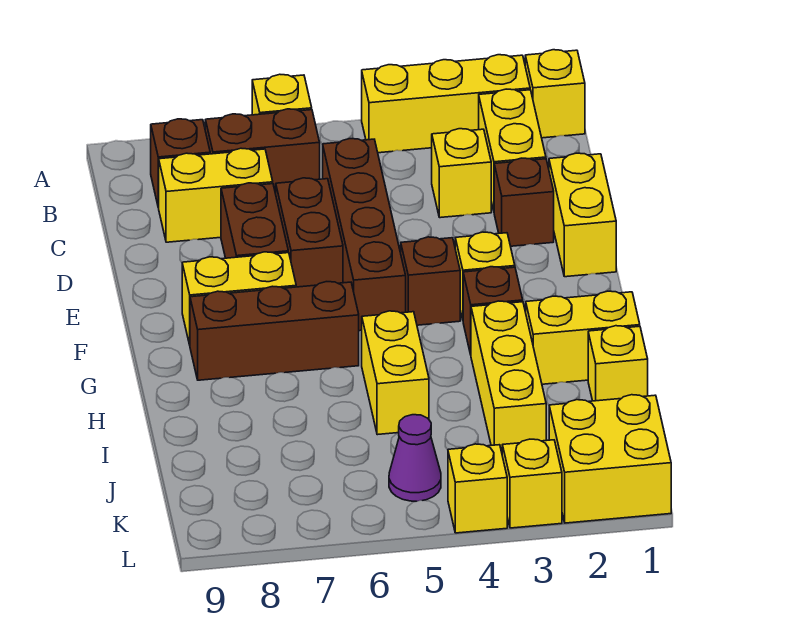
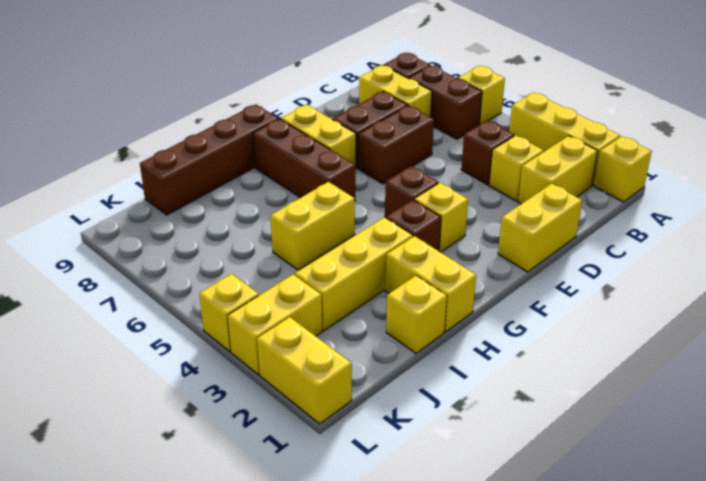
brown 1x4 brick [323,139,406,331] -> brown 1x4 brick moved to [140,104,279,215]
brown 1x1 brick [494,158,554,246] -> brown 1x1 brick moved to [461,120,514,185]
yellow 2x2 brick [549,395,671,523] -> yellow 1x2 brick [257,317,352,424]
purple 1x1 cone [389,415,441,501] -> none
yellow 1x1 brick [502,439,562,528] -> yellow 1x2 brick [228,274,322,375]

